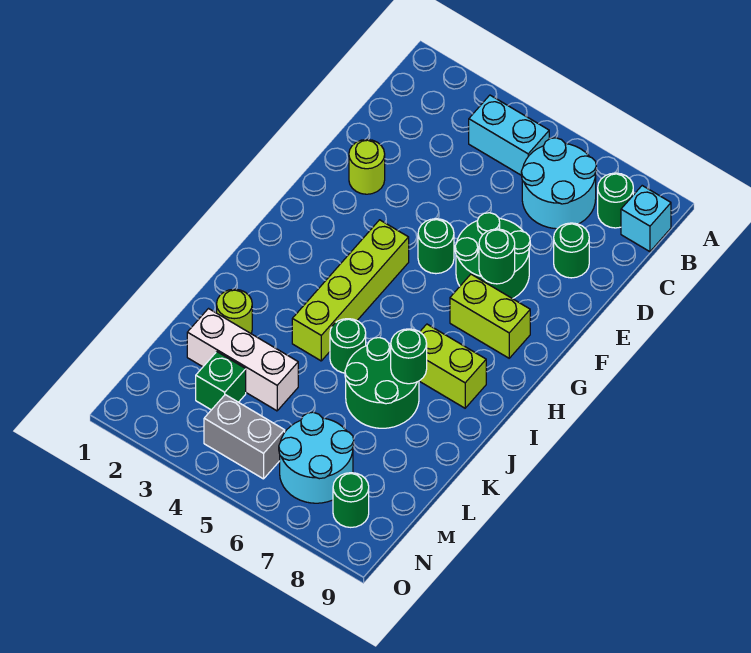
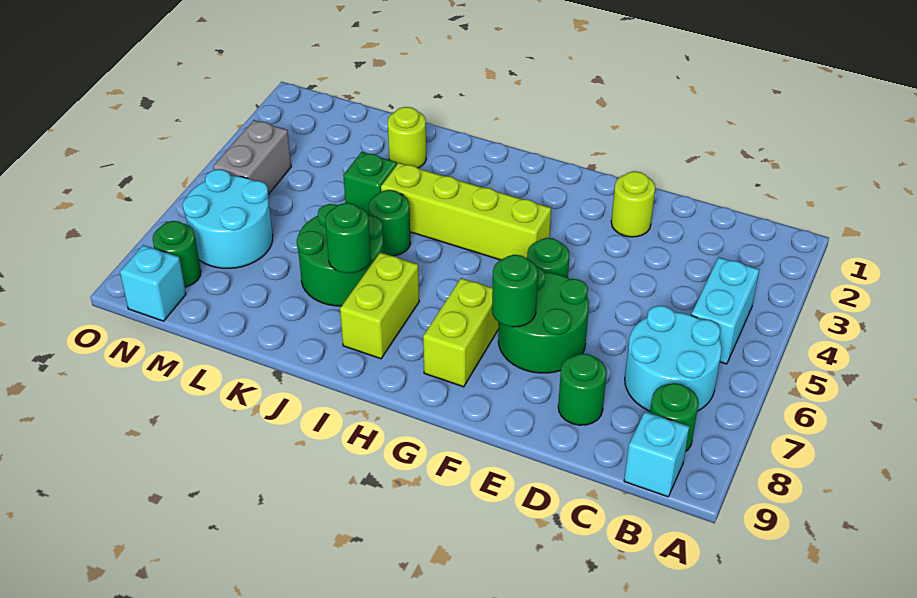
white 1x3 brick [187,309,298,411] -> none
green 1x1 brick [196,352,246,410] -> green 1x1 brick moved to [343,152,397,216]
none -> cyan 1x1 brick [120,245,186,321]

